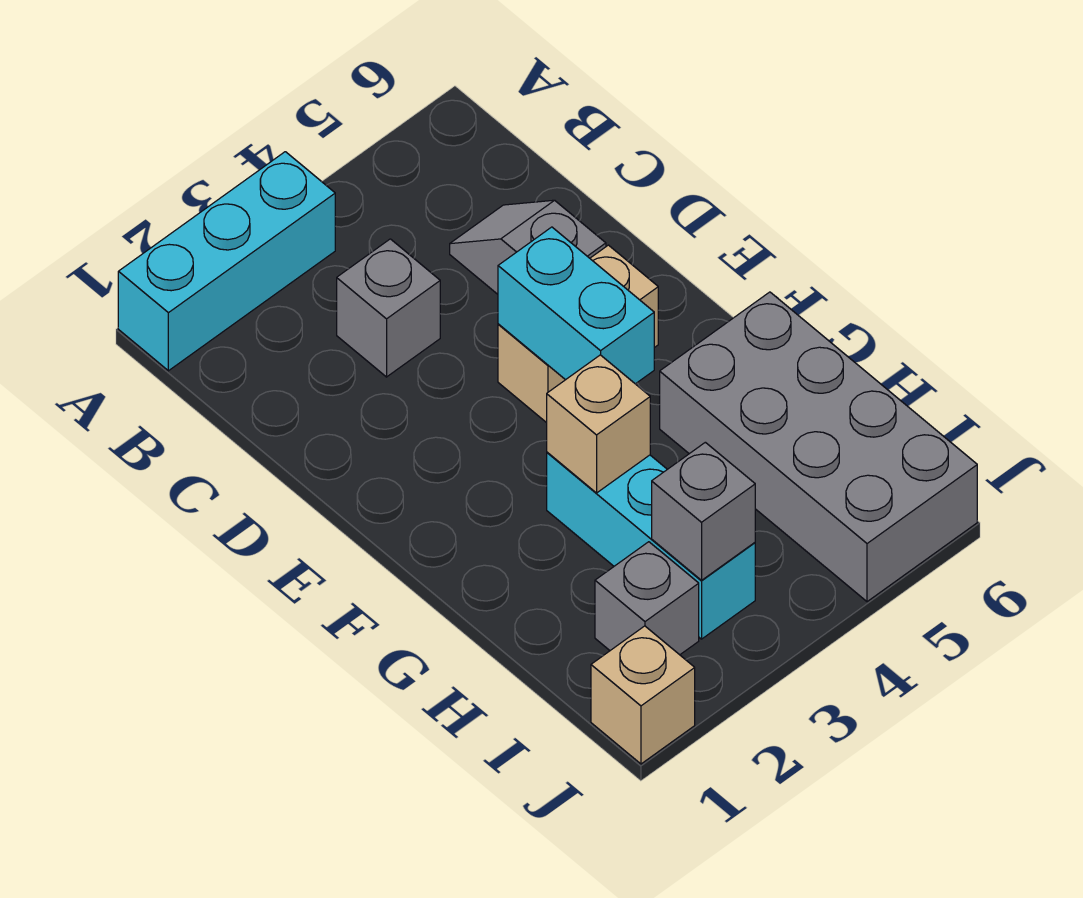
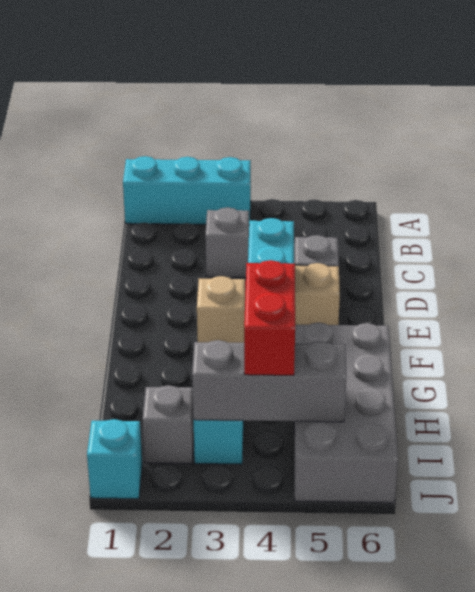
none -> red 1x2 brick [244,260,295,375]
grey 1x1 brick [652,442,755,580] -> grey 1x3 brick [192,340,346,422]
tan 1x1 brick [591,626,695,764] -> cyan 1x1 brick [87,419,142,499]

